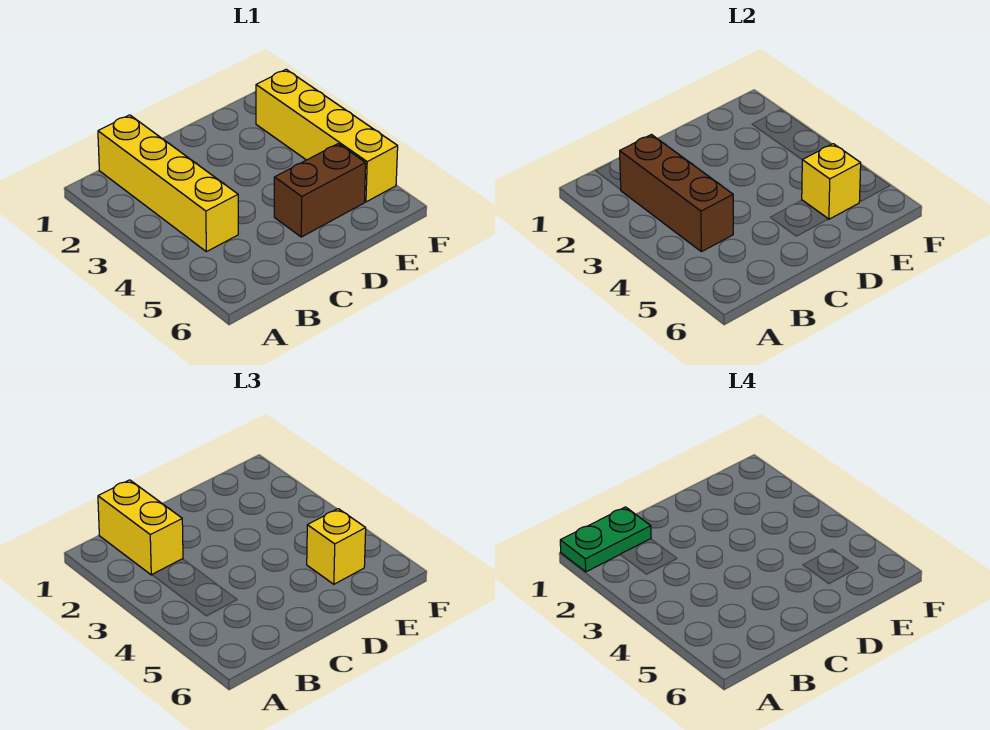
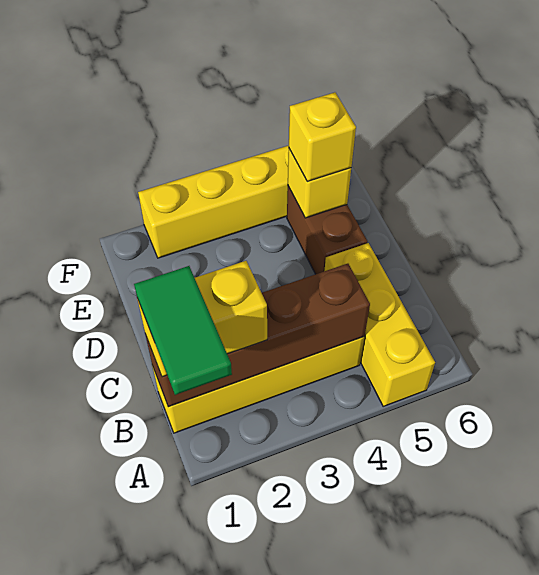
green 1x2 plate [560,507,651,572] -> green 1x2 tile [134,266,232,395]
none -> yellow 1x3 brick [325,243,435,406]
brown 1x3 brick [620,135,733,252] -> brown 1x4 brick [145,264,370,407]

